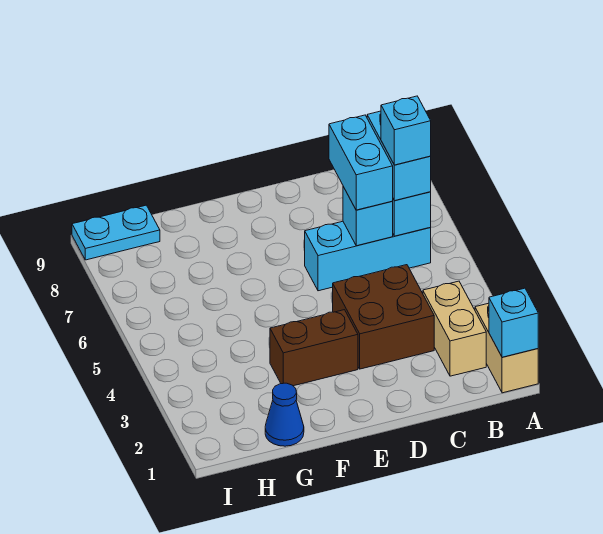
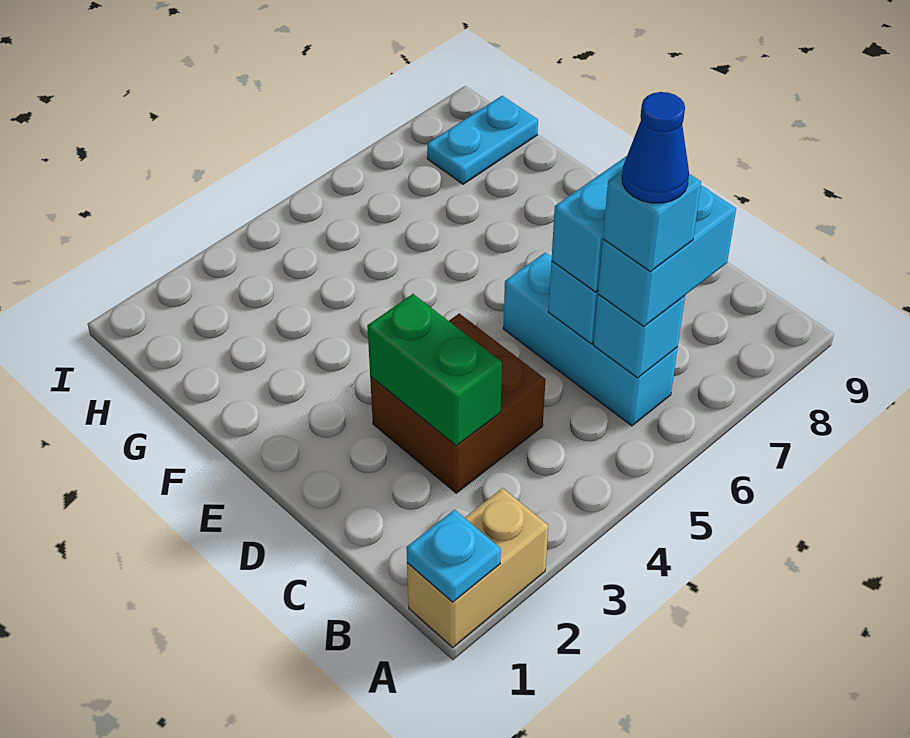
cyan 1x1 brick [489,288,538,357] -> cyan 1x1 plate [406,510,501,602]
tan 1x2 brick [423,281,486,376] -> none
none -> green 1x2 brick [367,294,502,446]
brown 1x2 brick [270,310,358,386] -> none
blue 1x1 cone [265,383,304,446] -> blue 1x1 cone moved to [622,92,689,203]
cyan 1x2 plate [72,205,160,260] -> cyan 1x2 plate turned to [427,96,538,184]

